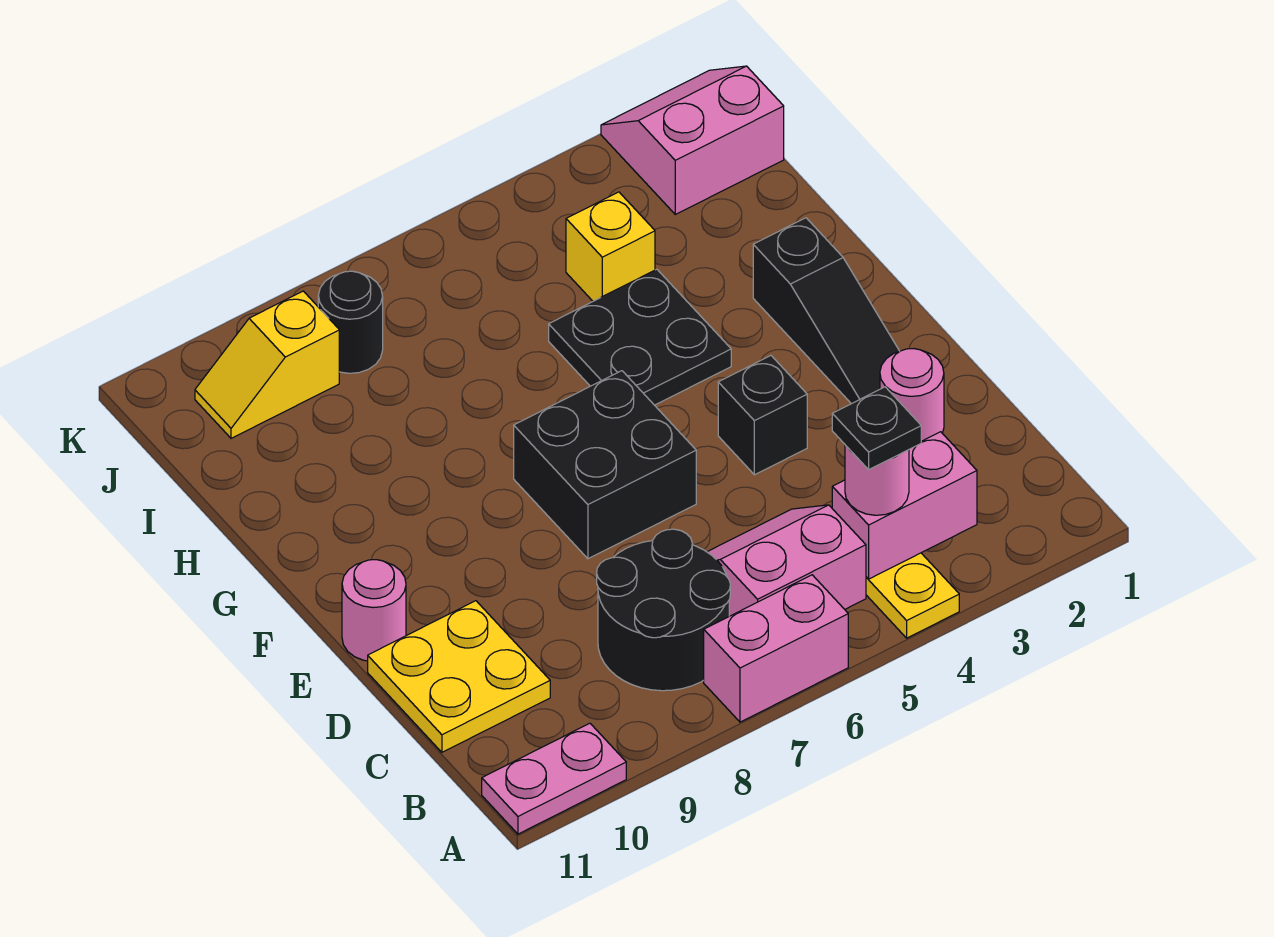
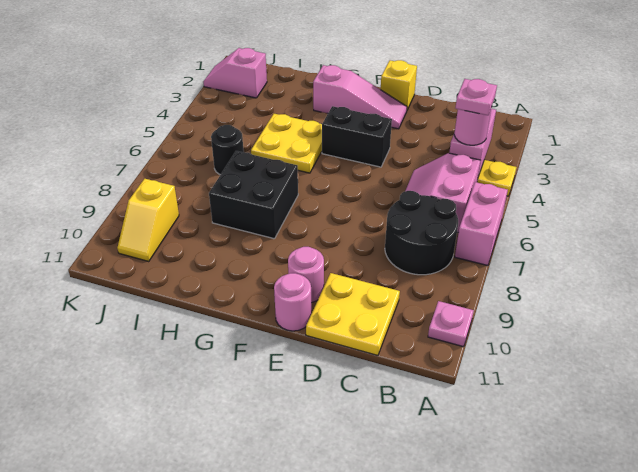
pink 1x2 plate [482,723,626,834] -> pink 1x1 plate [428,301,474,347]
black 1x1 plate [832,387,921,470] -> pink 1x1 plate [456,79,497,115]
pink 1x1 round brick [880,349,944,441] -> pink 1x1 round brick moved to [288,247,324,303]
black 1x3 slope [753,218,899,404] -> pink 1x3 slope [313,65,407,129]
black 1x1 brick [718,356,807,475] -> black 1x2 brick [322,106,392,167]
black 2x2 brick [514,371,696,559] -> black 2x2 brick moved to [209,151,298,239]
black 2x2 plate [549,269,731,405] -> yellow 2x2 plate [251,114,322,173]
yellow 1x1 brick [566,192,655,301] -> yellow 1x1 brick moved to [381,60,417,110]
pink 2x2 slope [601,66,784,214] -> pink 1x2 slope [203,48,267,98]
black 1x1 round brick [318,271,383,373] -> black 1x1 round brick moved to [211,125,244,175]

